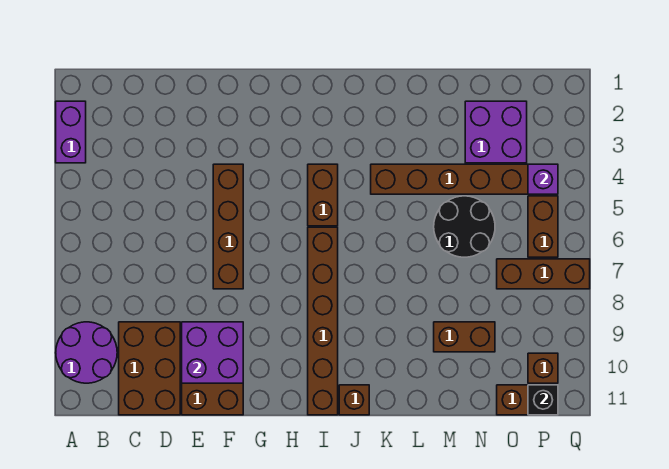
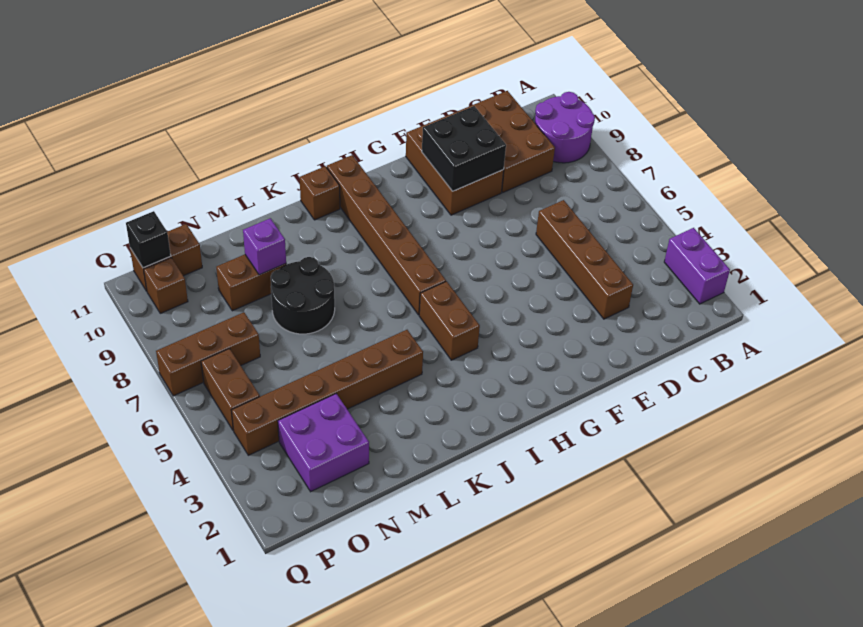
purple 2x2 brick [182,322,243,383] -> black 2x2 brick [422,106,506,191]
brown 1x4 brick [213,164,243,289] -> brown 1x4 brick moved to [536,200,633,319]
black 2x2 round brick [434,196,495,257] -> black 2x2 round brick moved to [271,257,335,334]
purple 1x1 brick [528,164,558,194] -> purple 1x1 brick moved to [243,218,286,275]

